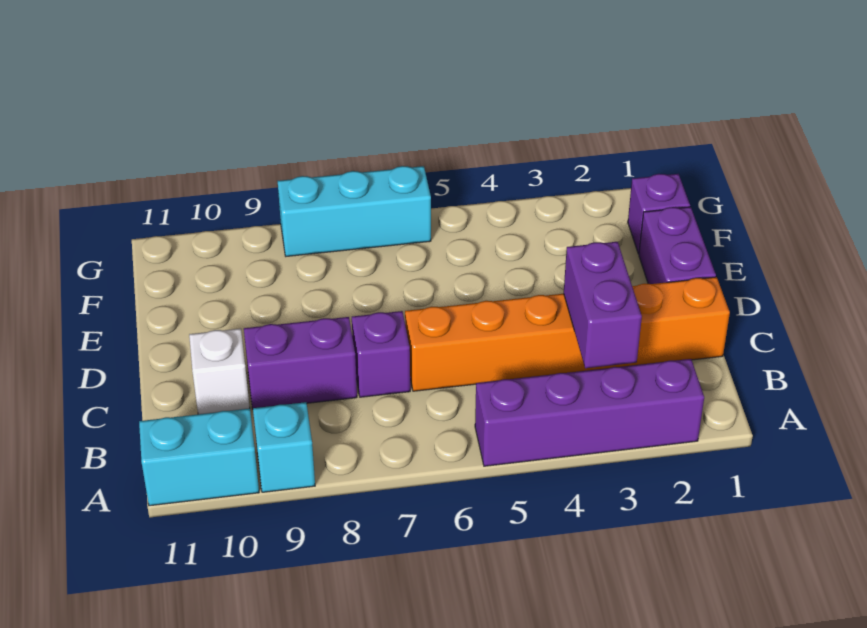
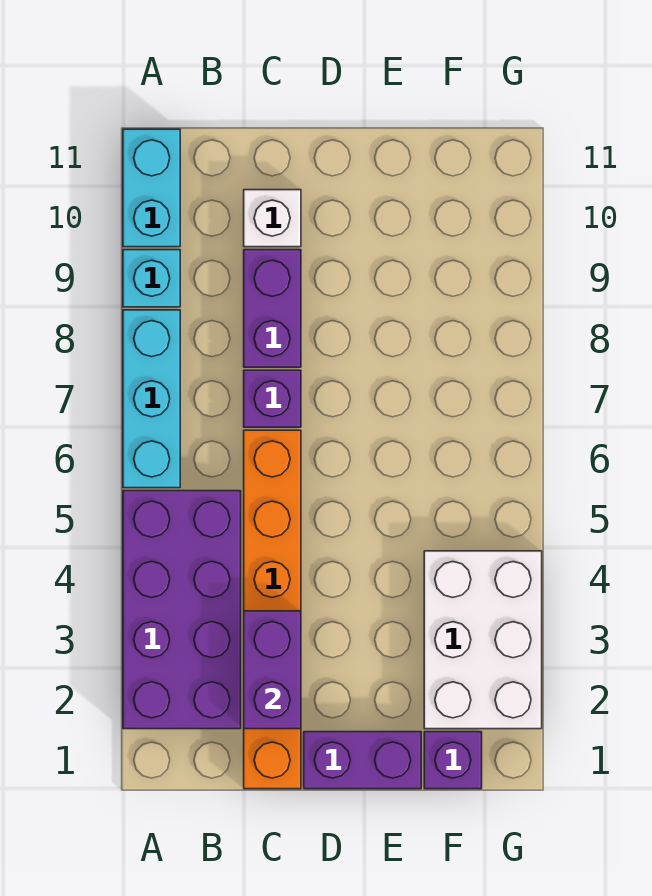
purple 1x4 brick [475,359,704,466] -> purple 2x4 brick [123,491,241,729]
purple 1x2 brick [564,242,642,368] -> purple 1x2 brick turned to [244,611,301,729]
none -> white 2x3 brick [424,551,542,729]
cyan 1x3 brick [278,166,431,256] -> cyan 1x3 brick moved to [123,310,180,488]

